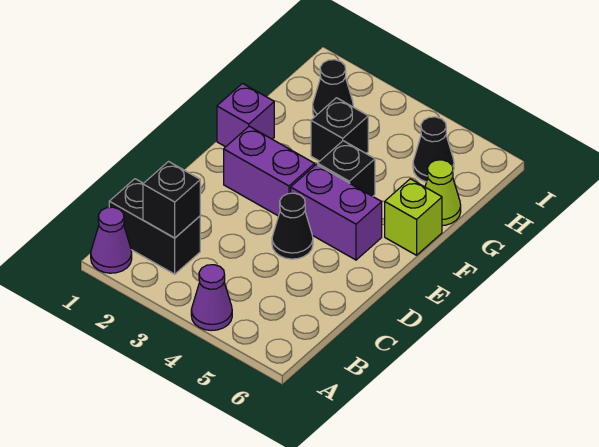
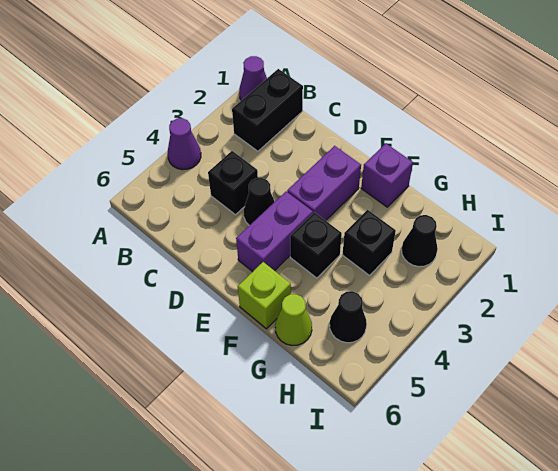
black 1x1 brick [143,162,200,238] -> black 1x1 brick moved to [208,151,258,215]

